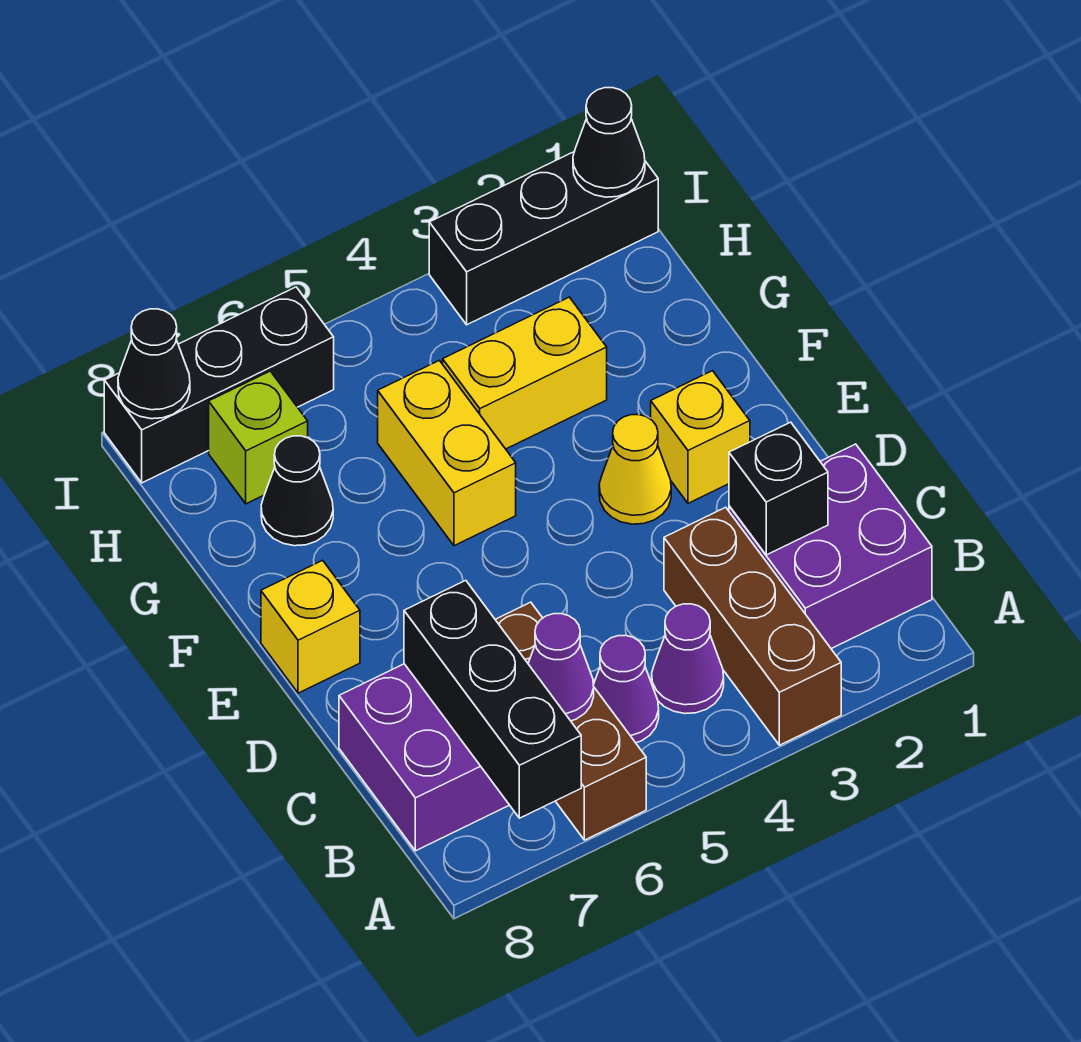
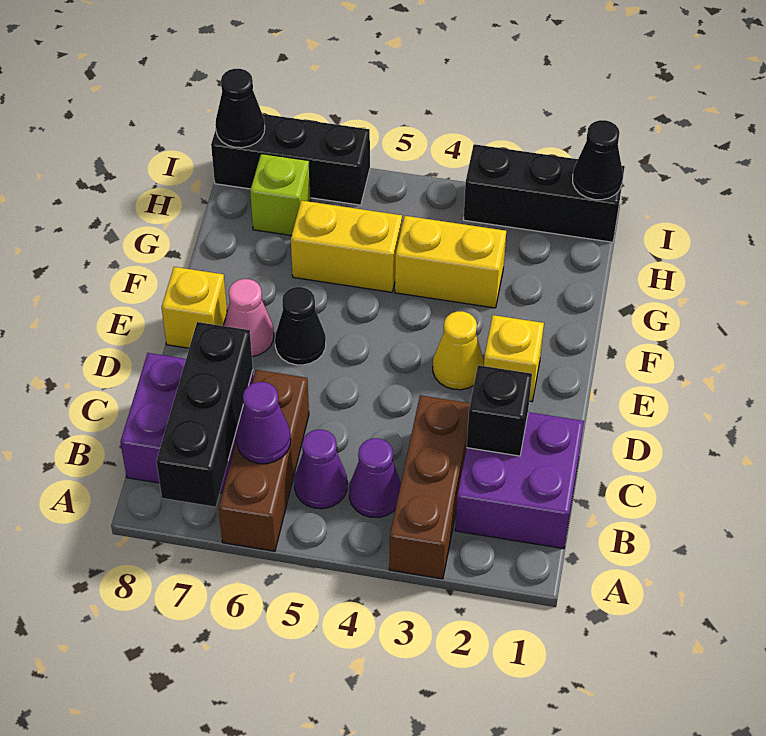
none -> pink 1x1 cone [224,279,274,357]
yellow 1x2 brick [378,360,516,546] -> yellow 1x2 brick turned to [291,200,402,292]
black 1x1 cone [261,436,333,546] -> black 1x1 cone moved to [275,287,326,365]

